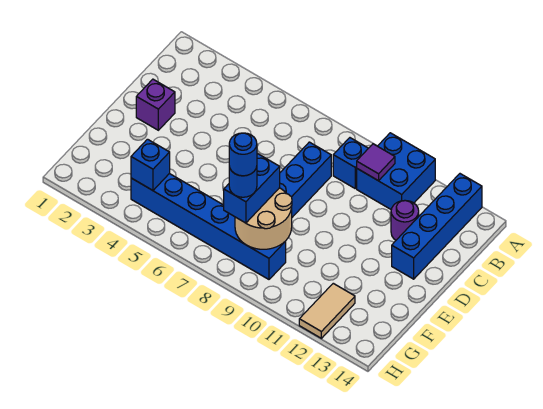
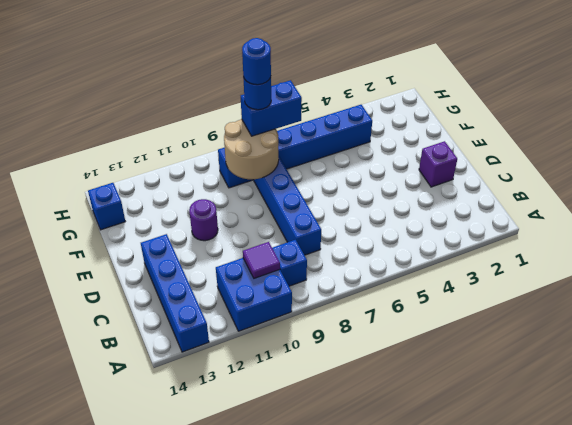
purple 1x1 round brick [391,201,419,240] -> purple 1x1 round brick moved to [189,199,218,241]
blue 1x2 brick [224,154,280,223] -> blue 1x2 brick turned to [241,80,302,136]
blue 1x1 brick [131,139,170,190] -> blue 1x1 brick moved to [88,183,125,230]
tan 1x2 tile [299,283,355,338] -> none

